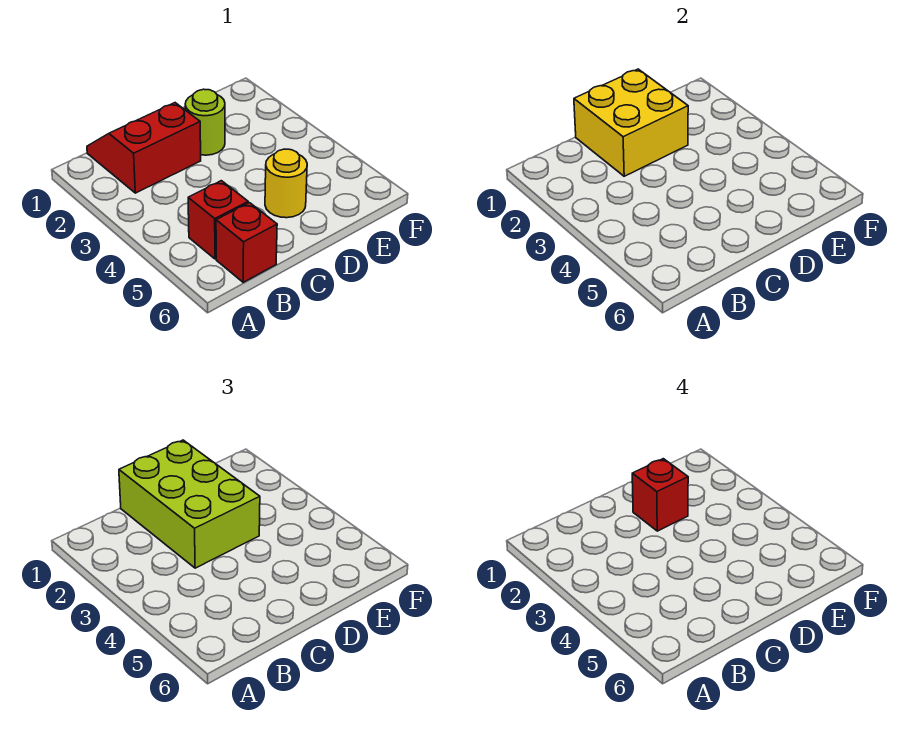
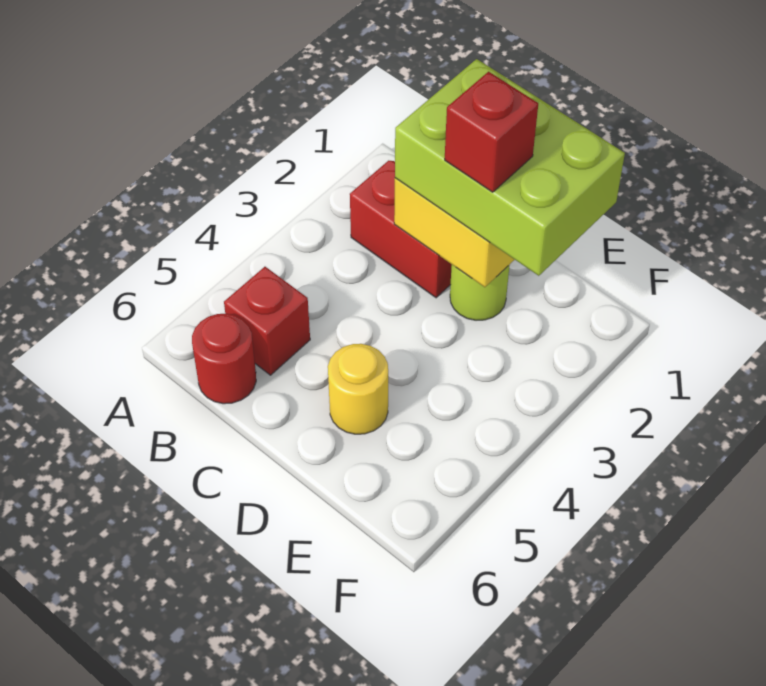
red 1x1 brick [216,203,277,282] -> red 1x1 round brick [192,314,256,404]
lime 2x3 brick [119,440,260,568] -> lime 2x3 brick turned to [395,59,625,276]

